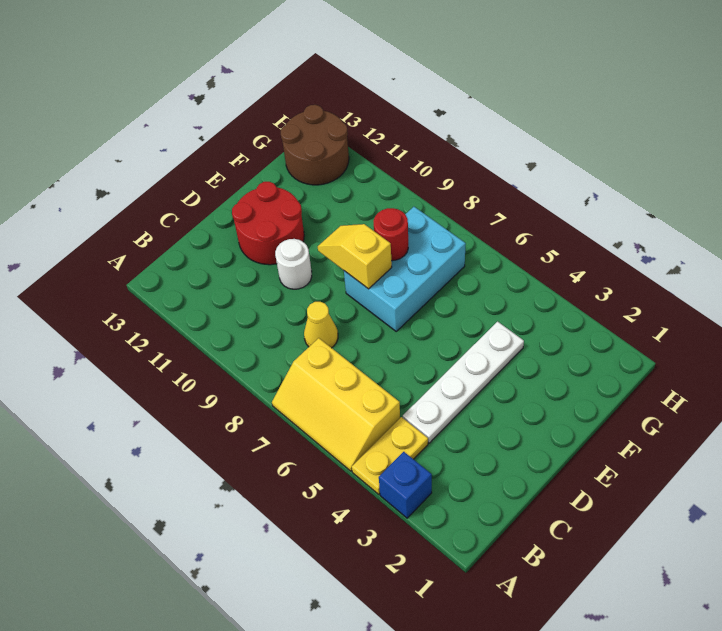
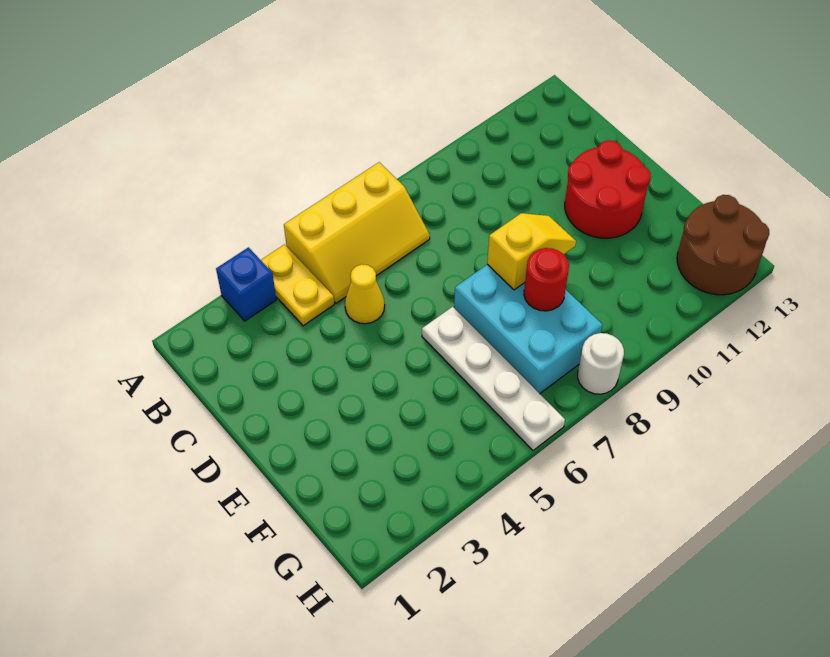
yellow 2x3 slope [272,338,400,471] -> yellow 2x3 slope turned to [284,162,430,303]
white 1x4 plate [403,322,524,443] -> white 1x4 plate moved to [422,307,565,450]
yellow 1x1 cone [304,302,338,348] -> yellow 1x1 cone moved to [345,264,385,324]
white 1x1 round brick [275,239,312,289] -> white 1x1 round brick moved to [578,333,624,394]

